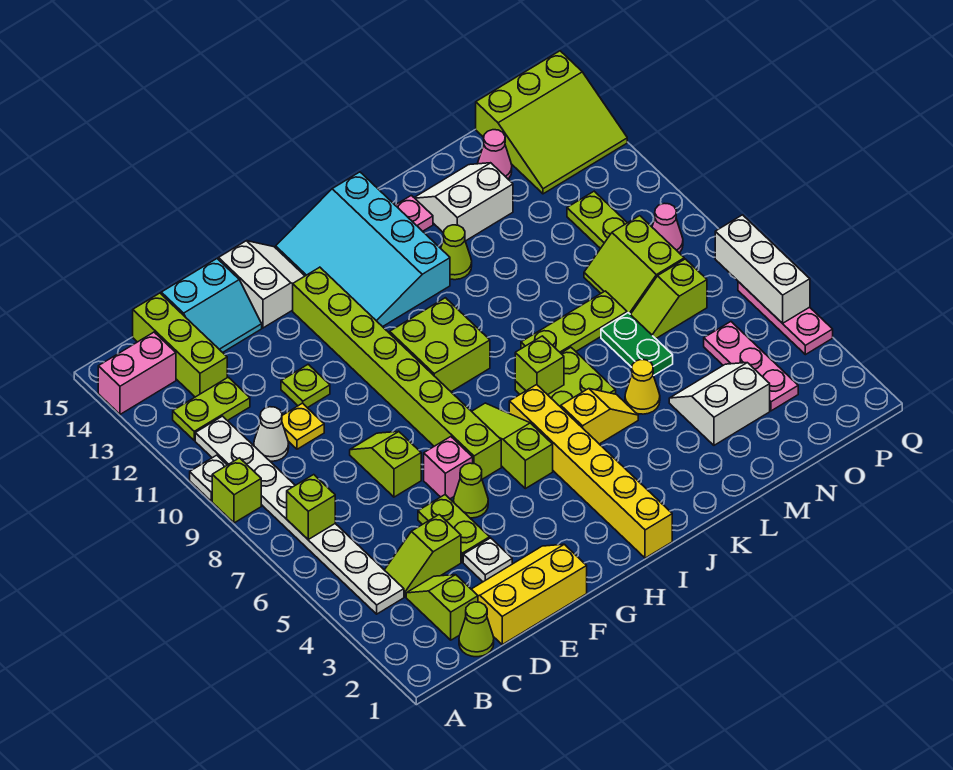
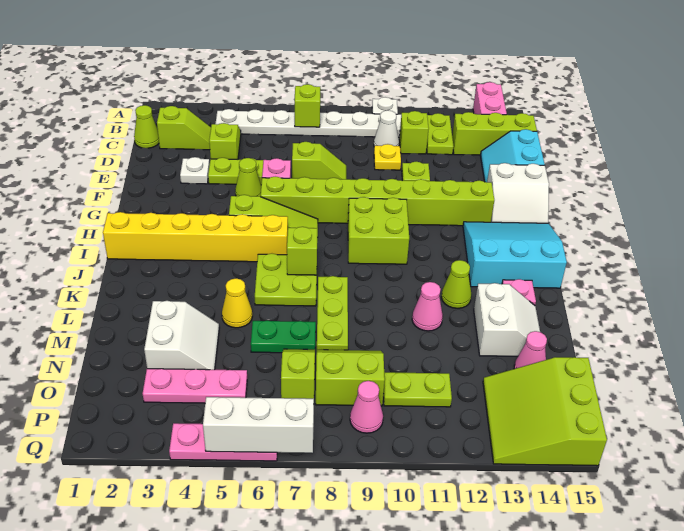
lime 1x1 brick [212,458,261,523] -> lime 1x1 brick moved to [400,111,429,154]
yellow 2x3 slope [471,544,587,645] -> none
cyan 3x4 slope [276,172,450,327] -> cyan 3x3 slope [463,222,567,288]
yellow 1x2 slope [561,389,638,444] -> none
none -> pink 1x1 cone [412,282,443,331]

